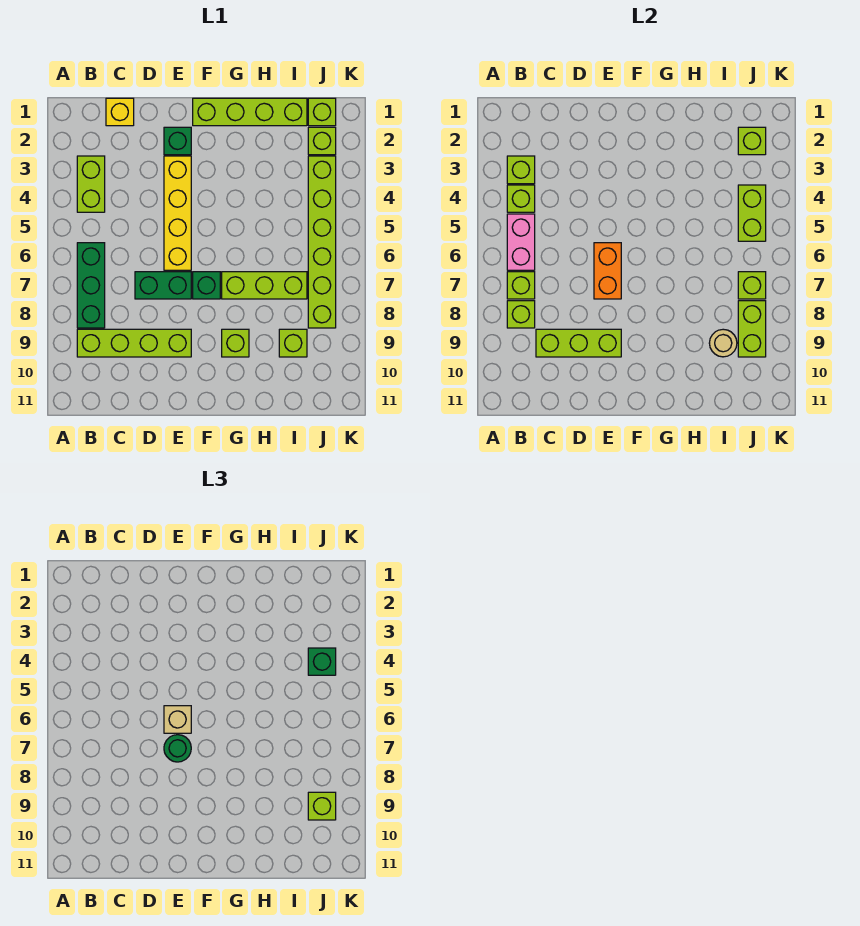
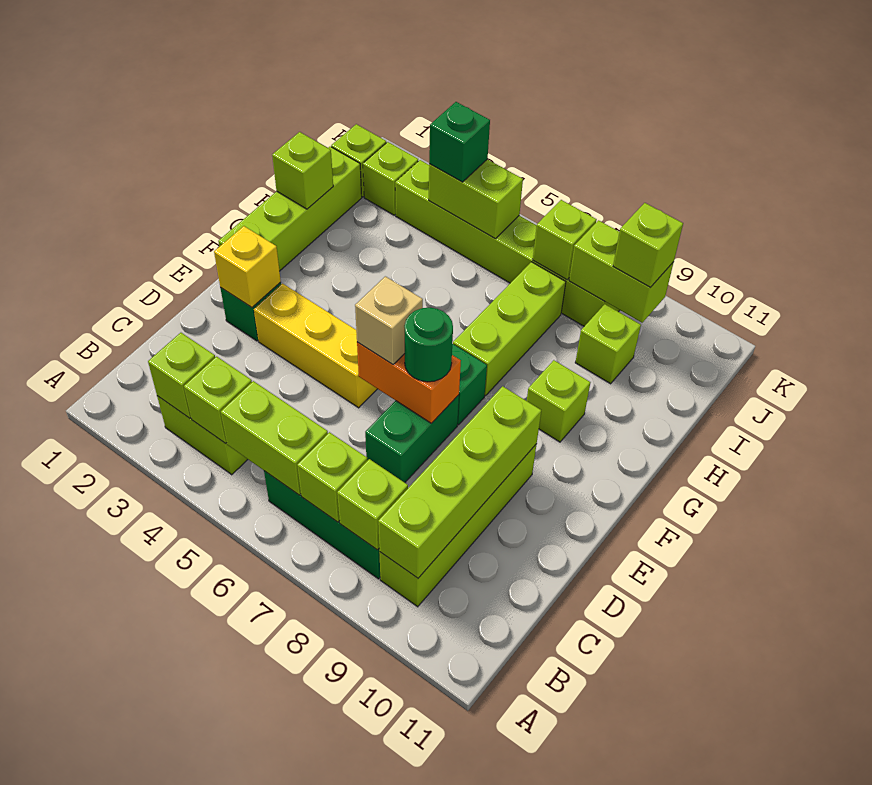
pink 1x2 brick [507,214,535,270] -> lime 1x2 brick [221,381,328,495]
yellow 1x1 brick [106,98,134,126] -> yellow 1x1 brick moved to [214,226,281,307]
lime 1x3 brick [536,329,621,357] -> lime 1x4 brick [378,386,541,578]
yellow 1x4 brick [164,156,191,270] -> yellow 1x3 brick [254,284,377,408]
tan 1x1 round brick [709,329,737,357] -> none
lime 1x1 brick [738,127,766,155] -> lime 1x1 brick moved to [272,132,333,209]

